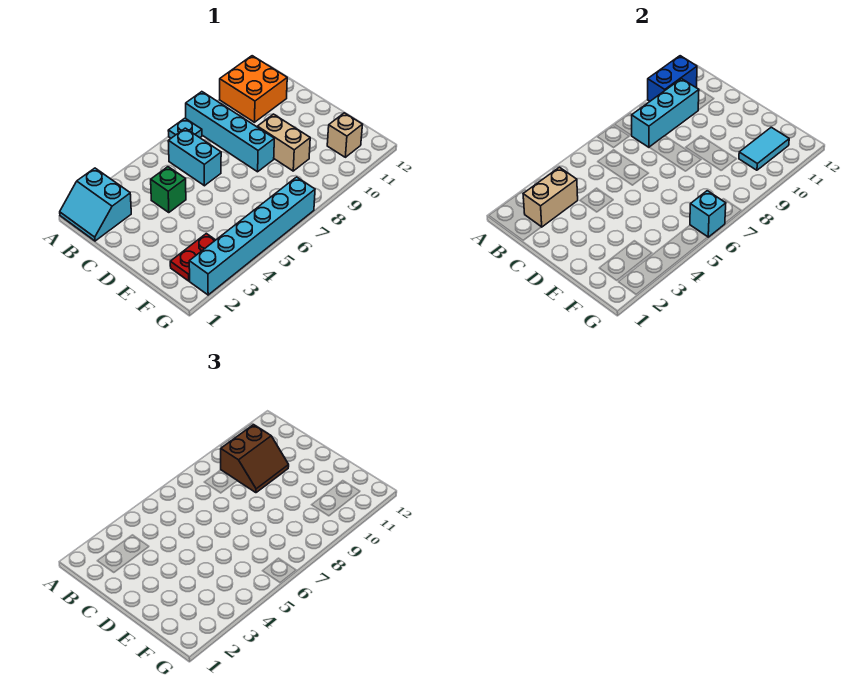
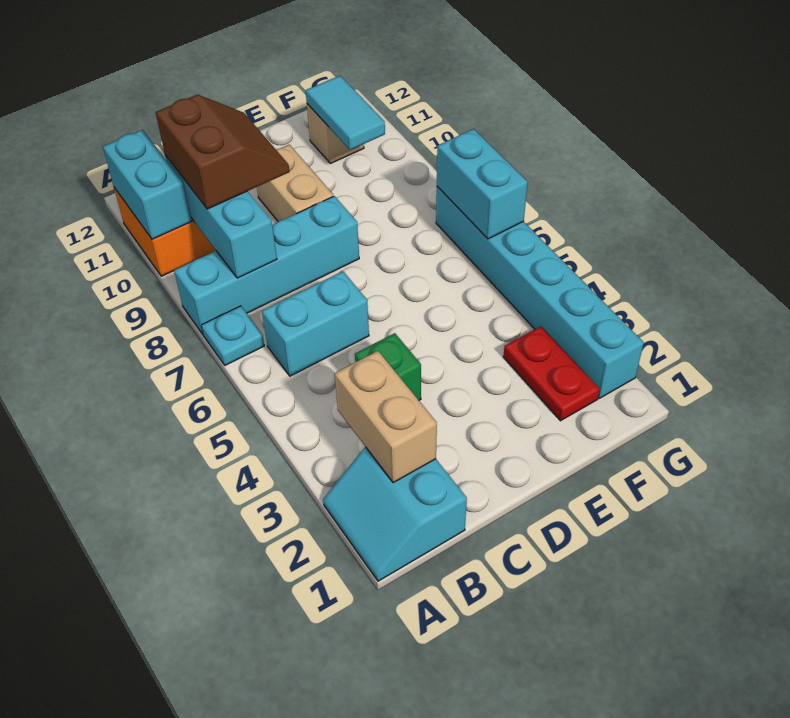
cyan 2x2 slope [60,168,131,241] -> cyan 2x2 slope turned to [323,447,467,581]
blue 1x2 brick [648,56,697,101] -> cyan 1x2 brick [103,130,191,239]
tan 1x2 brick [257,114,310,171] -> tan 1x2 brick turned to [257,145,333,222]
cyan 1x1 brick [690,191,726,237] -> cyan 1x2 brick [437,129,528,239]

